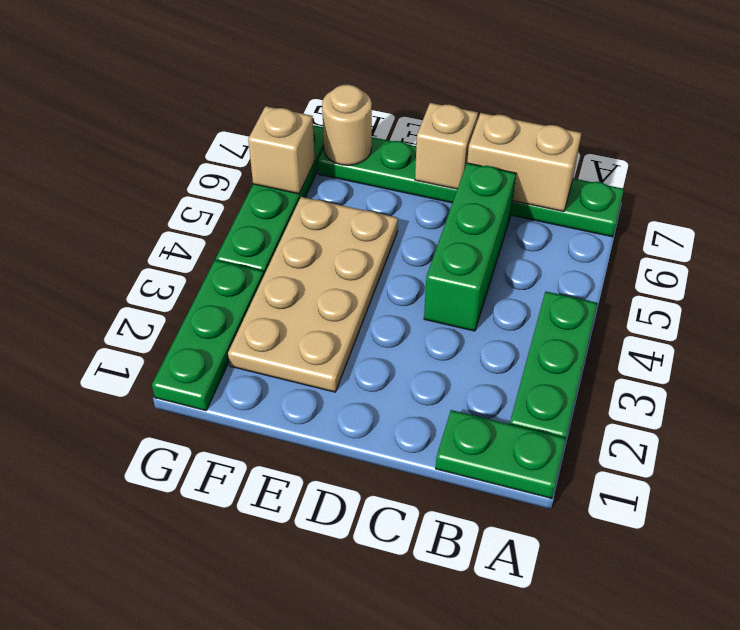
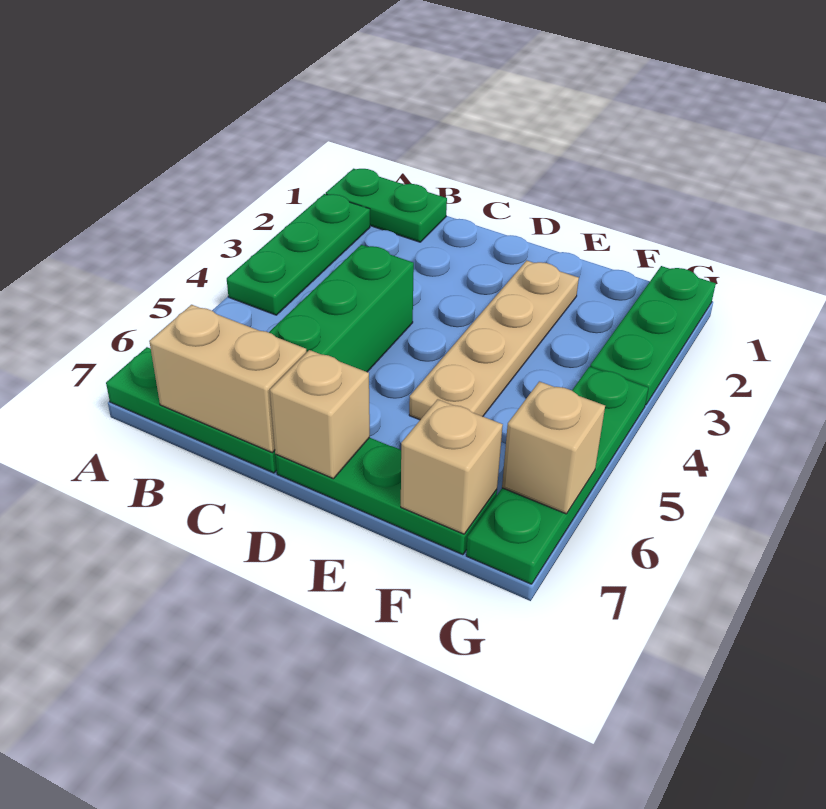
tan 2x4 plate [228,197,398,392] -> tan 1x4 plate [409,260,579,420]
tan 1x1 round brick [322,85,372,165] -> tan 1x1 brick [401,399,503,534]

